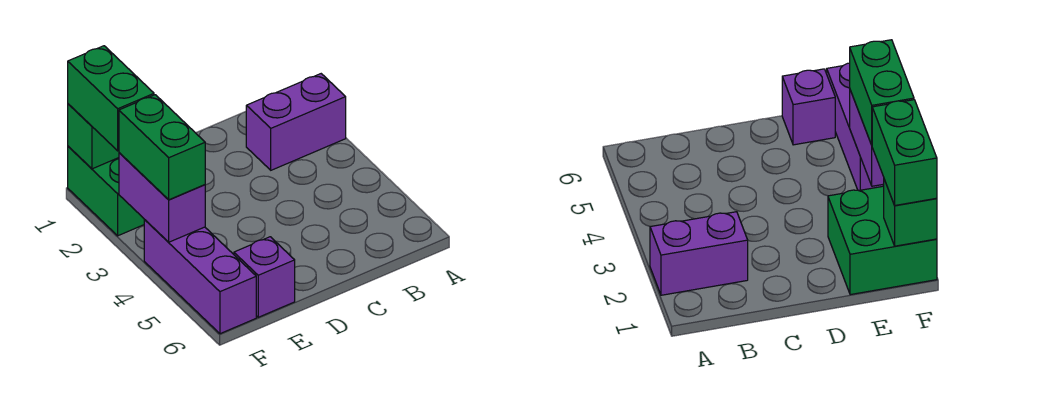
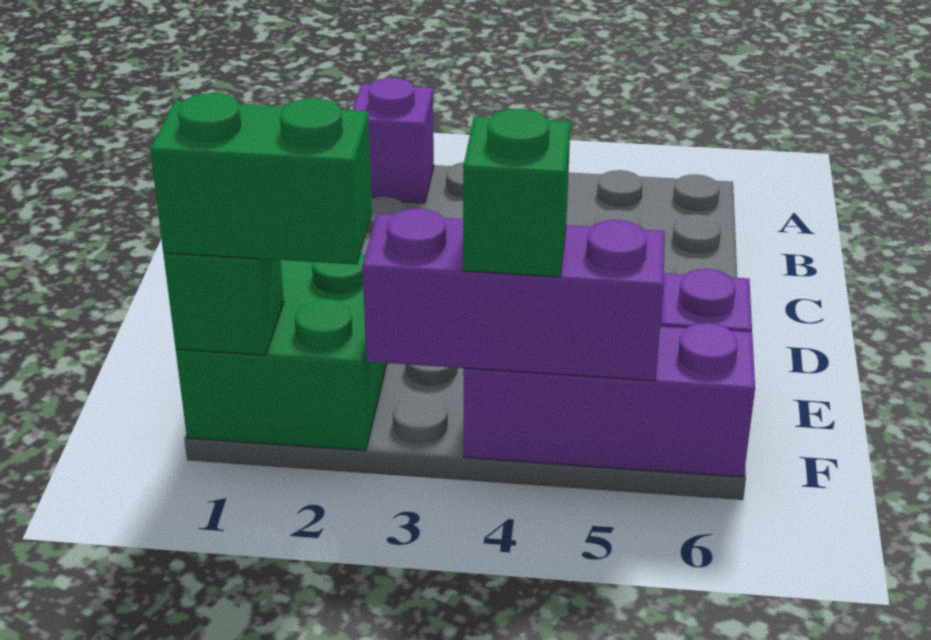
purple 1x2 brick [246,74,346,170] -> purple 1x1 brick [353,78,434,203]
purple 1x2 brick [119,153,205,242] -> purple 1x3 brick [362,209,665,381]
green 1x2 brick [119,95,205,200] -> green 1x1 brick [463,109,571,277]

